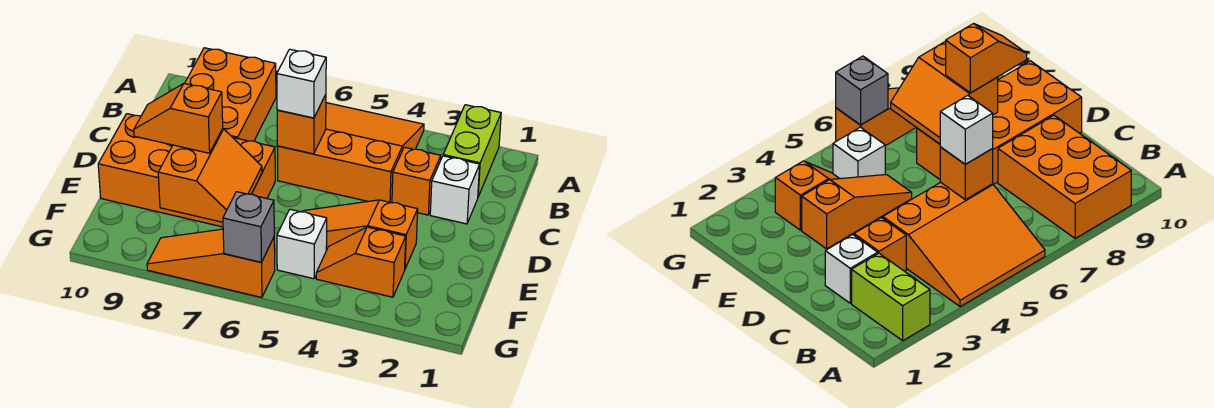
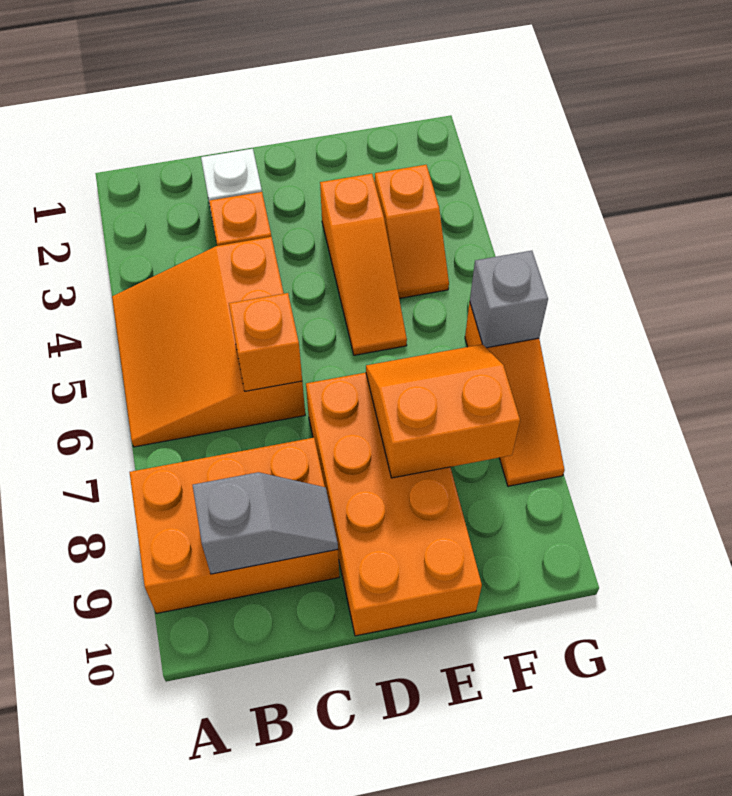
lime 1x2 brick [443,105,501,196] -> none
none -> grey 1x2 slope [193,472,338,574]
white 1x1 brick [277,49,326,118] -> none
orange 1x2 slope [134,83,223,153] -> none
white 1x1 brick [277,209,327,279] -> none

